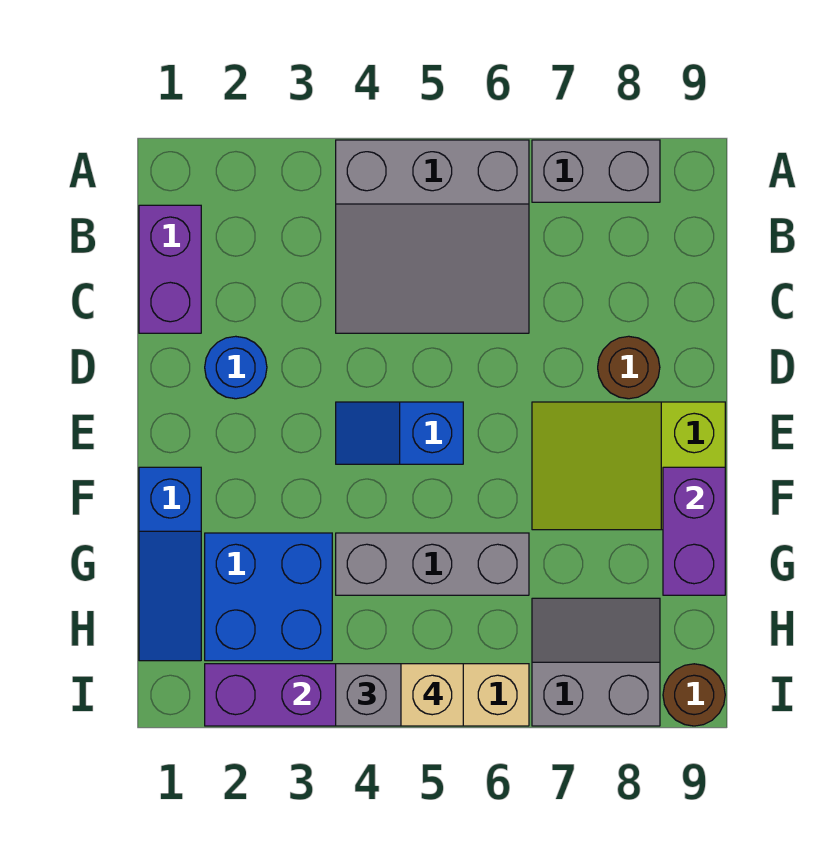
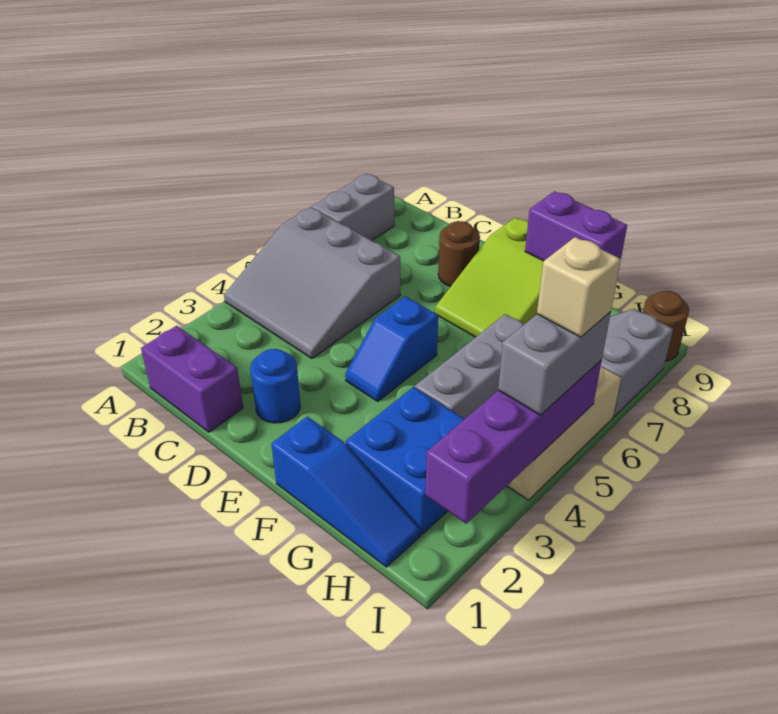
grey 3x3 slope [336,140,529,333] -> grey 3x3 slope turned to [224,207,400,358]

